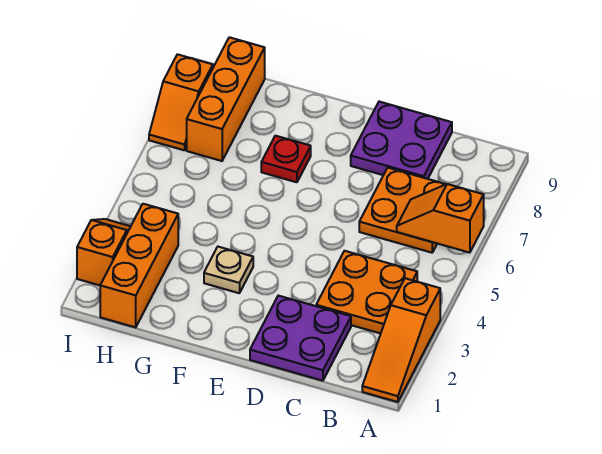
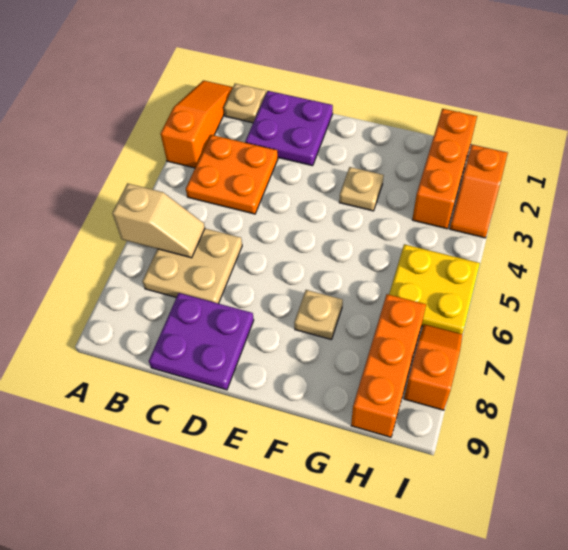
orange 1x2 slope [397,184,484,253] -> tan 1x2 slope [112,183,205,258]
none -> tan 1x1 plate [224,84,266,123]
orange 2x2 plate [359,168,446,253] -> tan 2x2 plate [142,229,242,304]
red 1x1 plate [261,136,311,182] -> tan 1x1 plate [294,290,343,340]
none -> yellow 2x2 plate [389,244,480,334]

